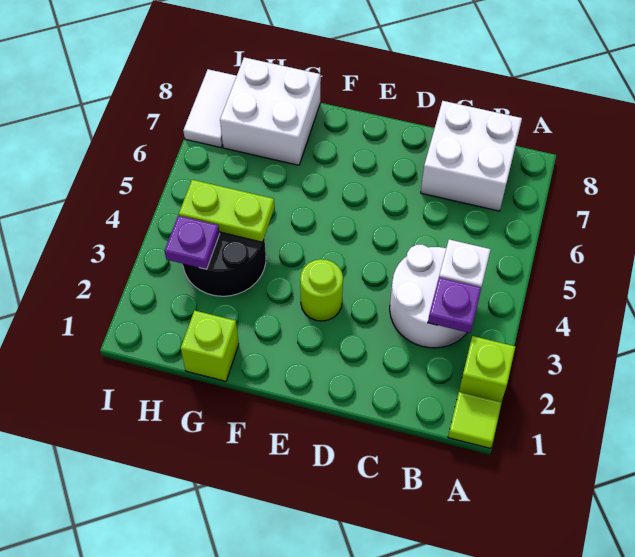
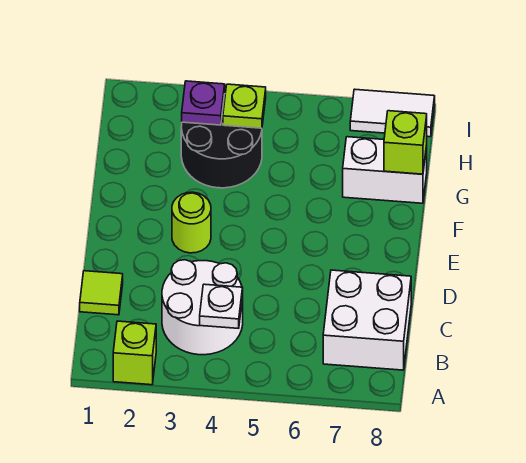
lime 1x1 tile [448,392,502,448] -> lime 1x1 tile moved to [80,271,123,315]
purple 1x1 plate [428,277,481,333] -> none
lime 1x1 brick [181,310,239,381] -> lime 1x1 brick moved to [384,111,427,174]
lime 1x2 plate [179,180,274,242] -> lime 1x1 plate [223,84,266,128]
white 2x2 brick [220,57,320,165] -> white 1x2 brick [343,137,427,203]

